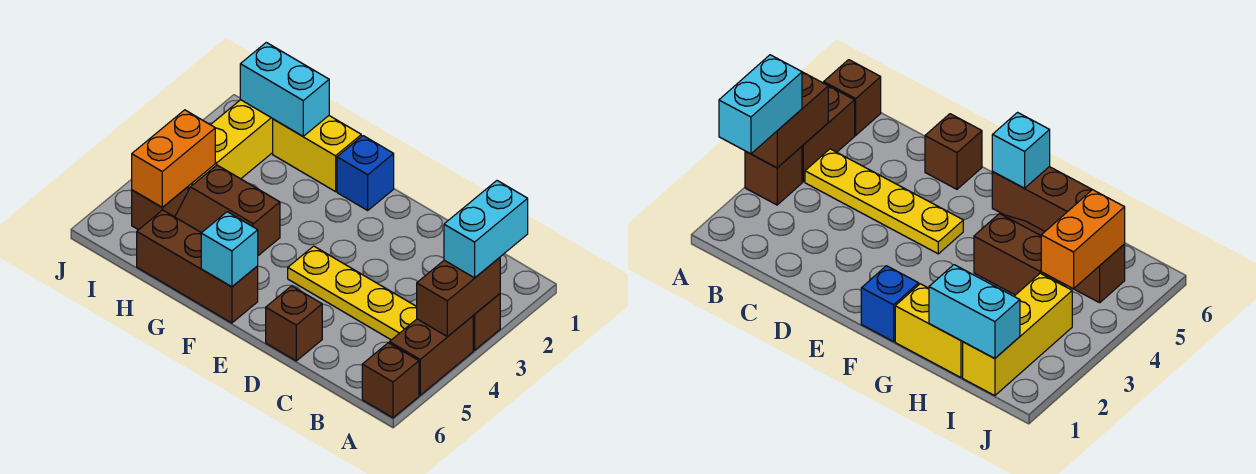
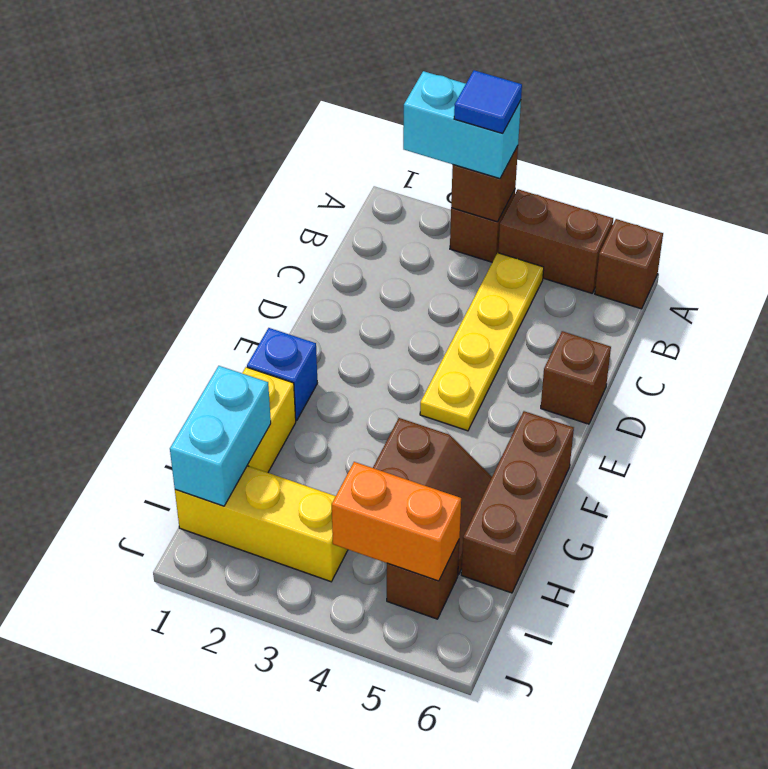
brown 1x2 brick [417,258,500,337] -> brown 1x1 brick [451,146,518,222]
none -> blue 1x1 tile [454,70,522,133]
cyan 1x1 brick [201,212,258,287] -> none

